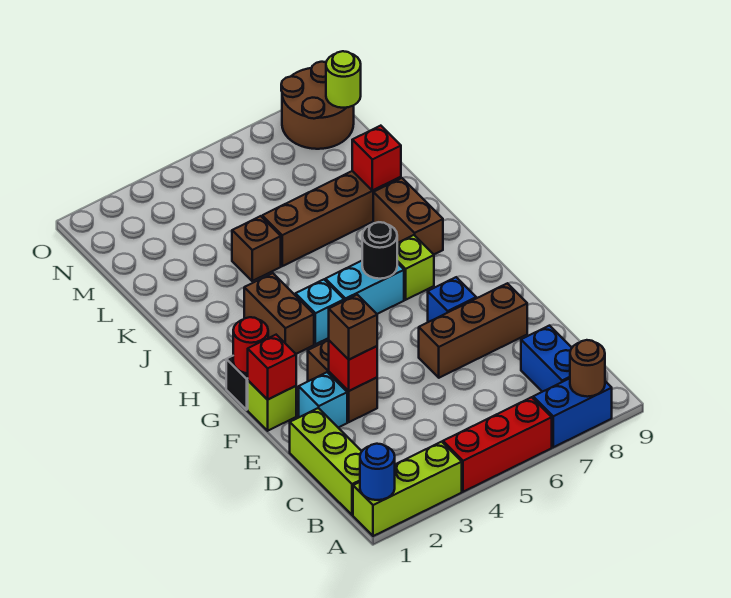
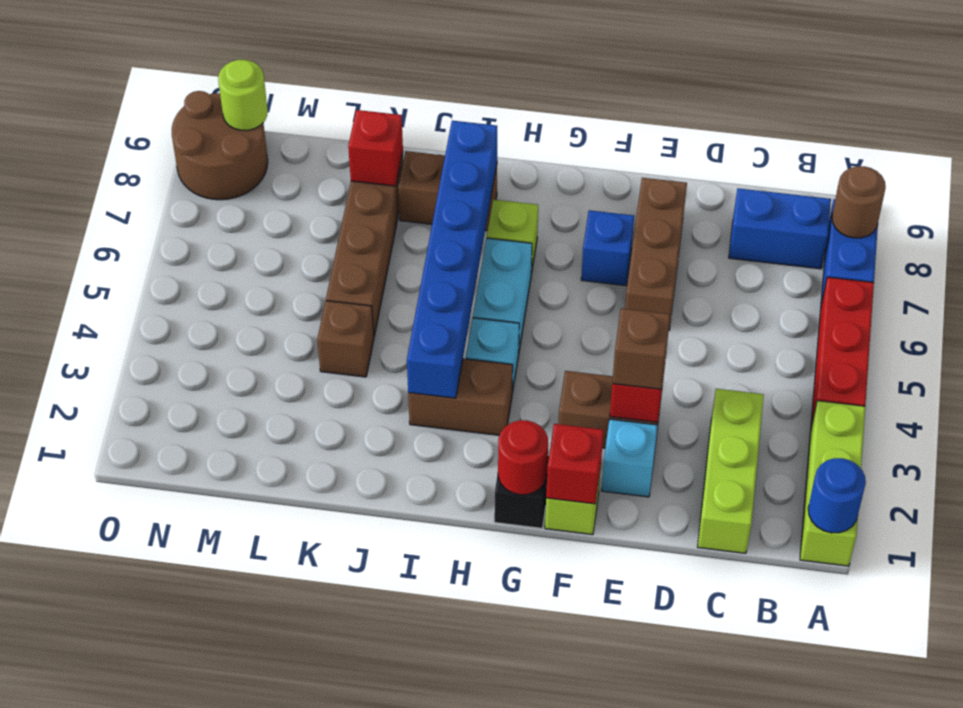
lime 1x3 brick [290,408,362,515] -> lime 1x3 brick turned to [698,389,764,553]
black 1x1 round brick [362,222,397,279] -> none
none -> blue 1x6 brick [407,121,497,398]

